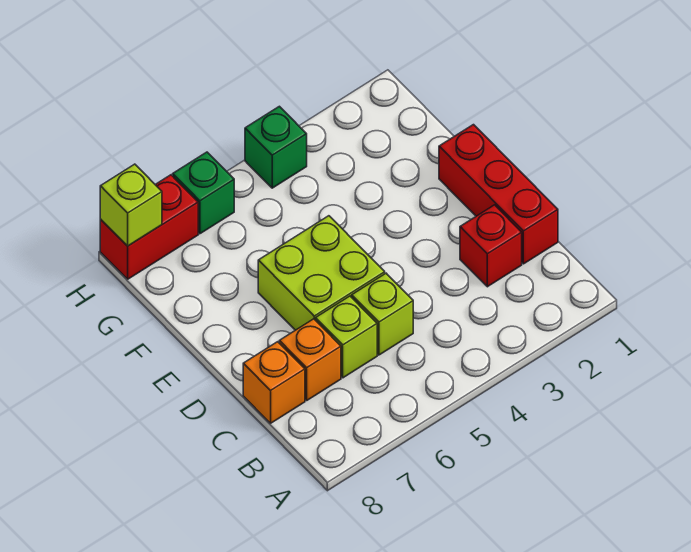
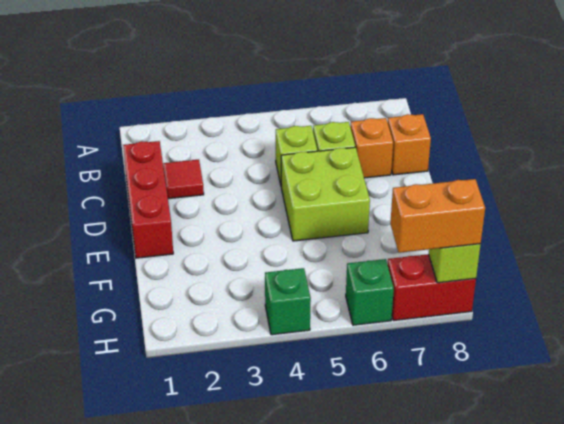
red 1x1 brick [460,205,522,287] -> red 1x1 tile [163,159,204,199]
none -> orange 1x2 brick [390,179,485,253]

